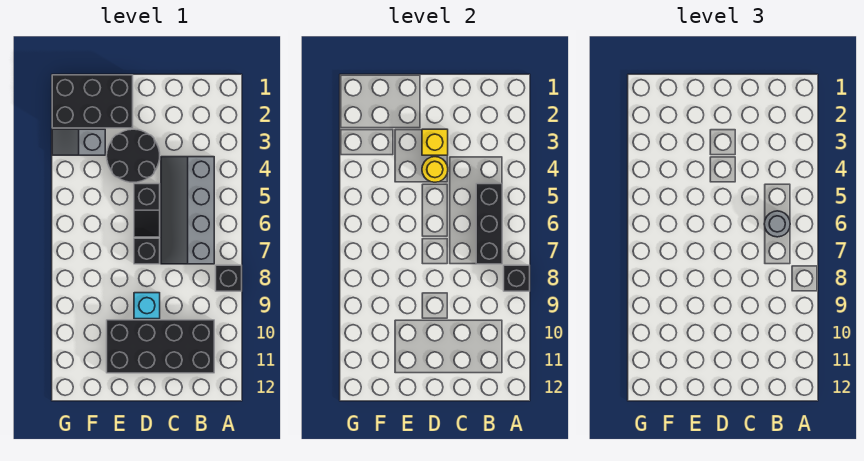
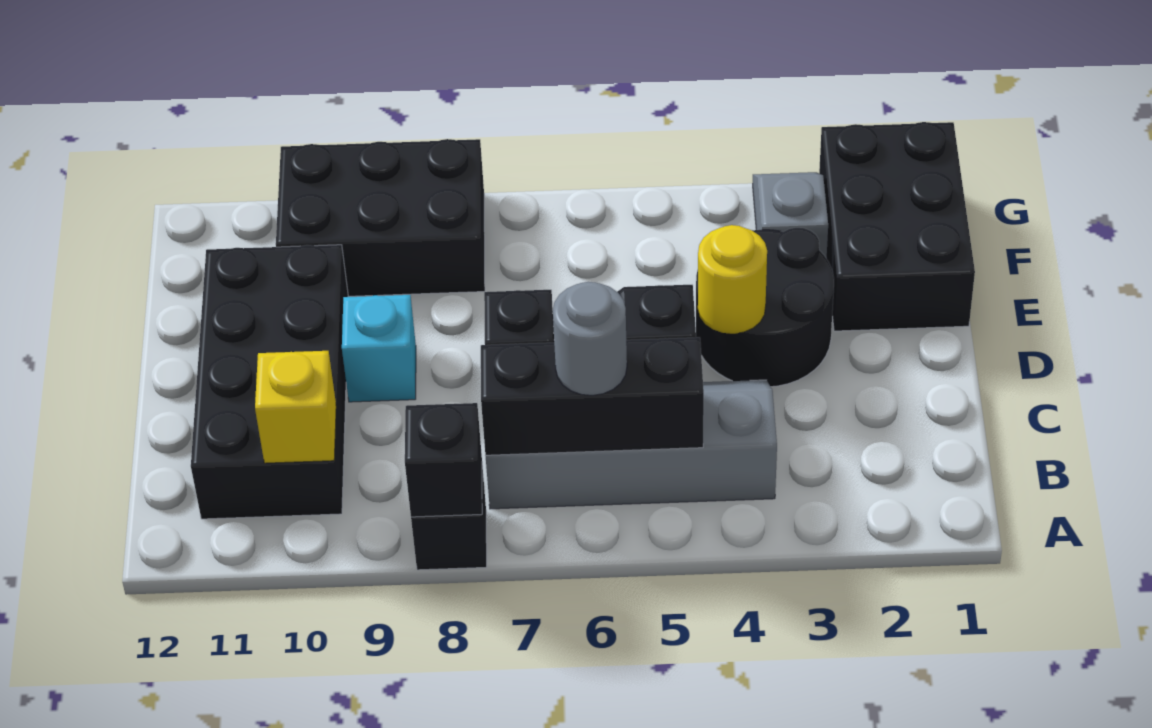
yellow 1x1 brick [422,129,448,155] -> yellow 1x1 brick moved to [255,351,336,463]
none -> black 2x3 brick [276,139,485,296]

